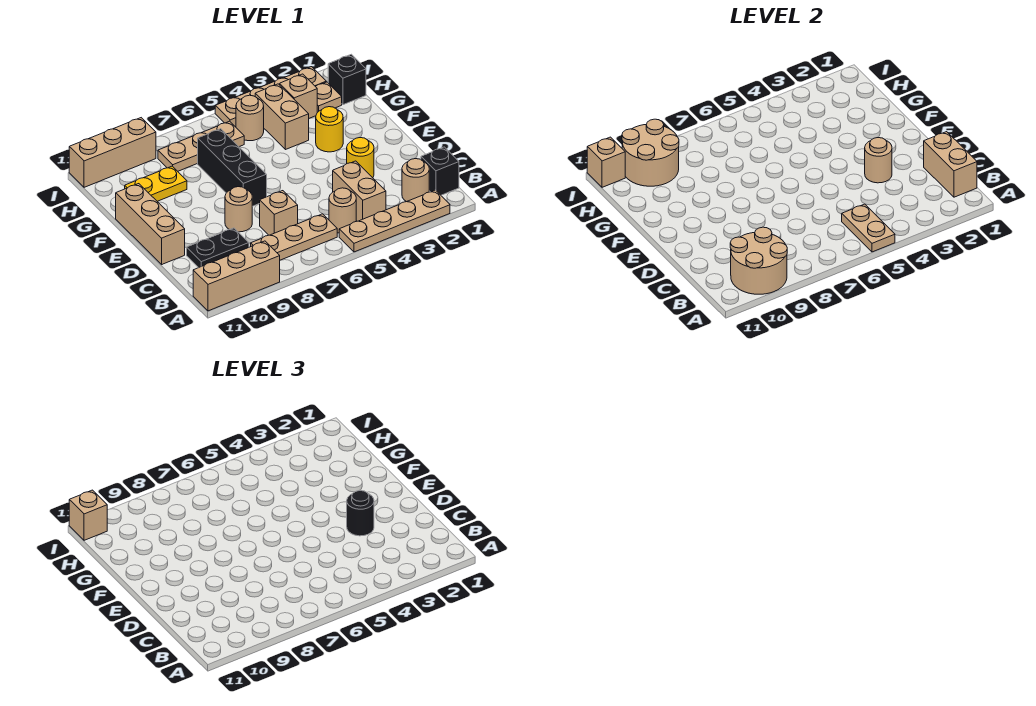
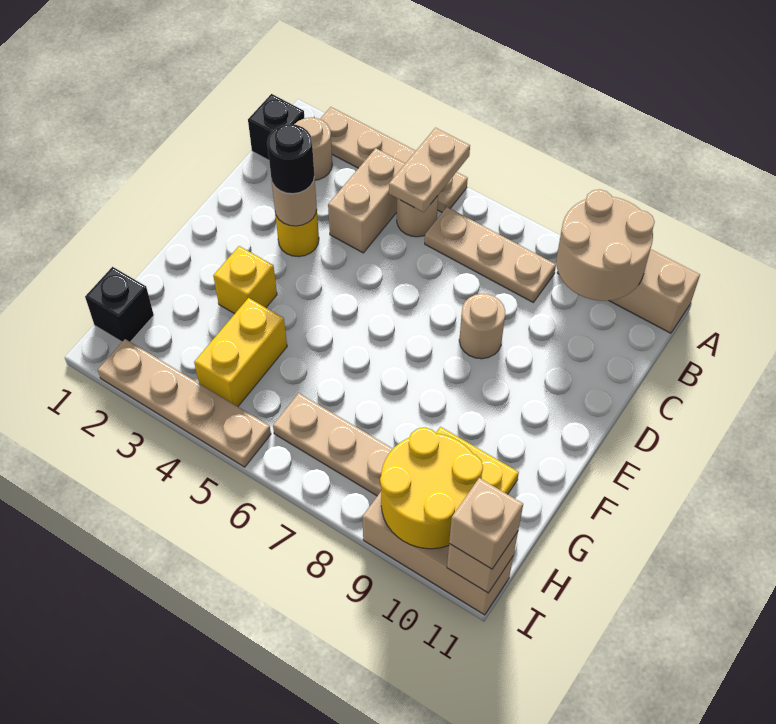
tan 1x2 brick [924,132,977,197] -> none
tan 1x1 brick [260,191,298,235] -> none
black 1x2 plate [187,228,249,268] -> none
tan 1x3 brick [116,184,185,264] -> none
black 1x3 brick [198,129,267,206] -> none
yellow 1x1 round brick [316,107,343,152] -> yellow 1x1 brick [213,246,277,314]
tan 1x2 brick [255,84,309,150] -> yellow 1x2 brick [194,298,287,407]
tan 1x1 plate [315,82,342,113] -> none
tan 1x1 brick [280,74,317,118] -> none
tan 1x1 round brick [236,95,264,141] -> none
tan 2x2 round brick [622,119,679,186] -> yellow 2x2 round brick [380,427,483,549]

